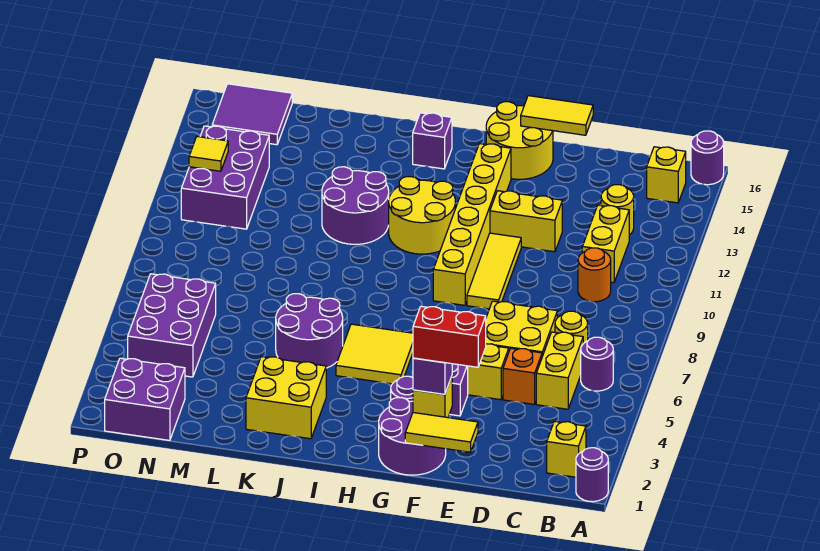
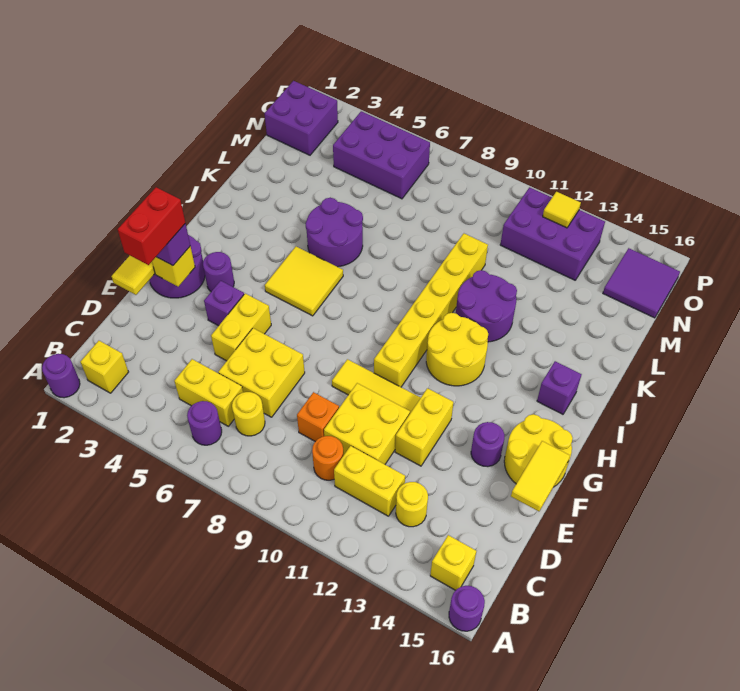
orange 1x1 brick [503,348,542,404] -> orange 1x1 brick moved to [297,392,339,442]
none -> purple 1x1 round brick [471,422,504,467]
yellow 1x6 brick [433,144,511,305] -> yellow 1x6 brick turned to [374,234,488,387]
yellow 2x2 brick [246,357,326,439] -> yellow 2x2 brick moved to [324,383,410,464]

